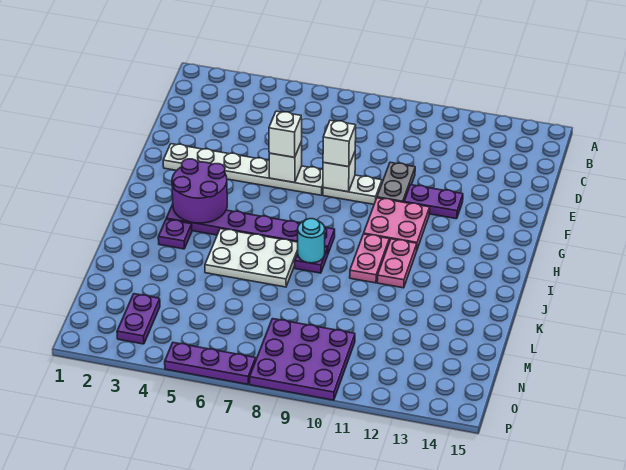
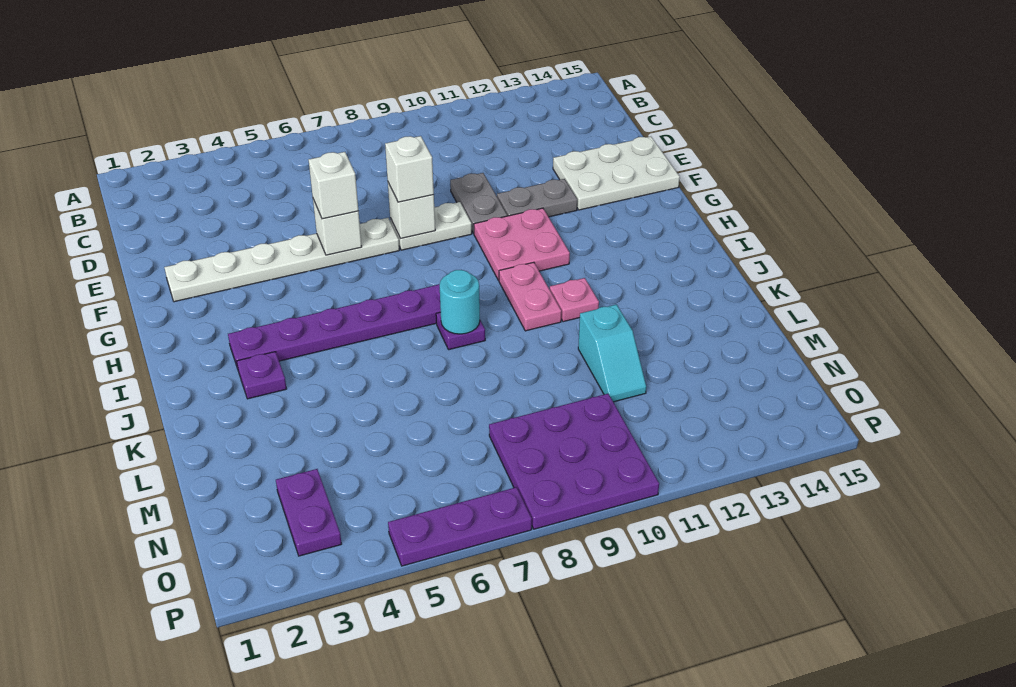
purple 1x2 plate [404,185,463,219] -> grey 1x2 plate [497,179,577,217]
purple 2x2 round brick [172,159,227,223] -> none
pink 1x2 plate [377,239,417,288] -> pink 1x1 plate [550,278,599,322]
white 2x3 plate [205,229,298,287] -> white 2x3 plate moved to [553,137,680,210]
none -> cyan 1x2 slope [578,304,646,402]

